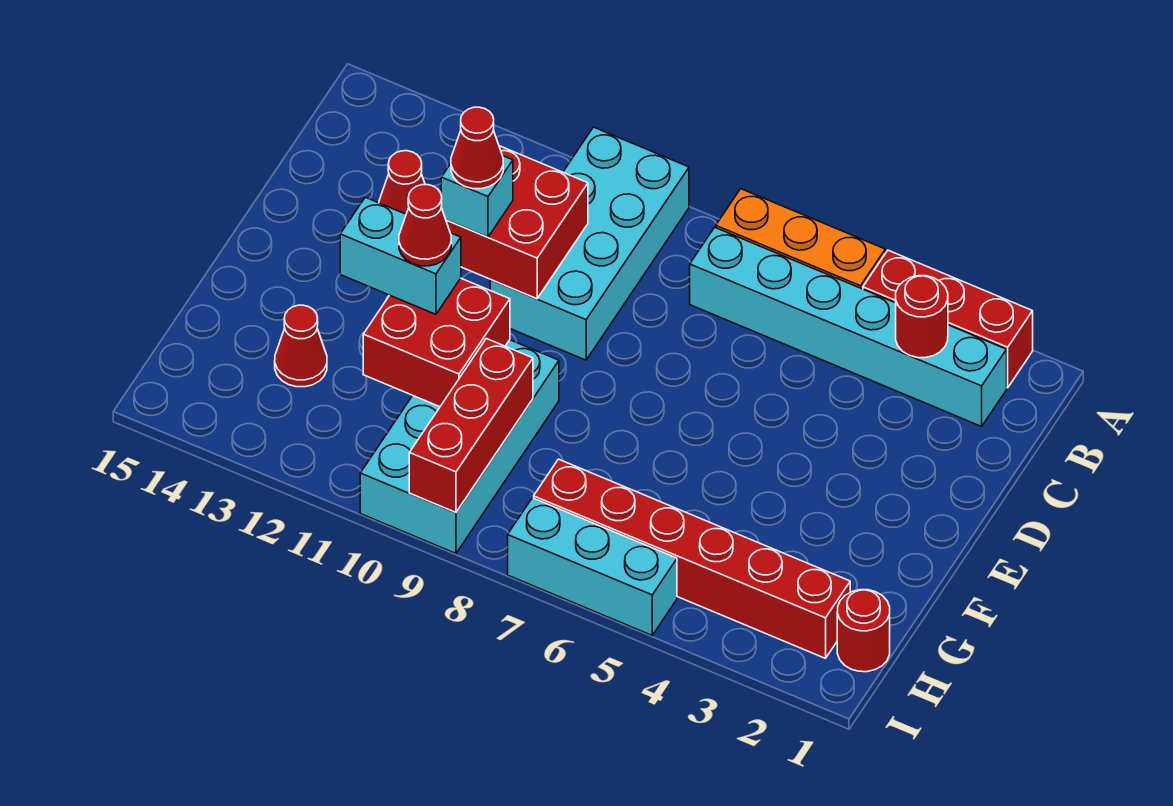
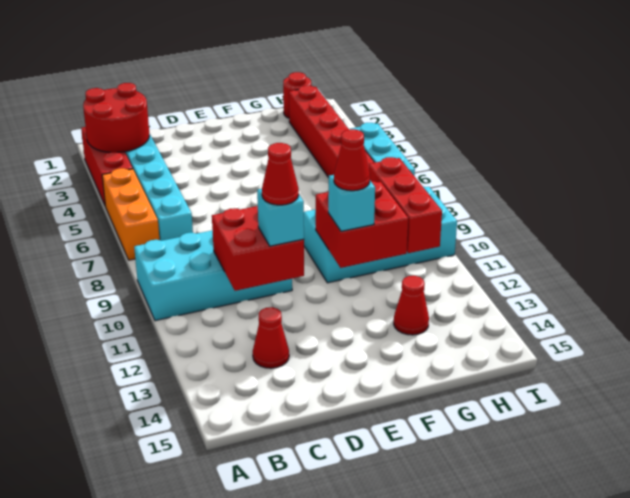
red 1x1 round brick [896,276,948,358] -> red 2x2 round brick [83,83,149,153]
cyan 1x2 brick [340,197,461,314] -> cyan 1x1 brick [328,175,375,231]
red 1x3 brick [409,339,533,513] -> red 1x3 brick turned to [369,157,442,253]

